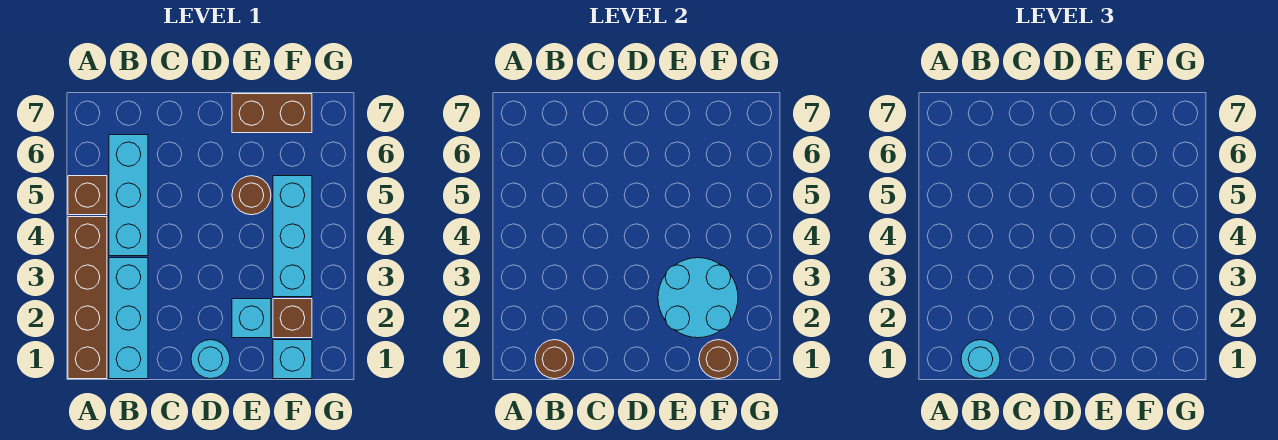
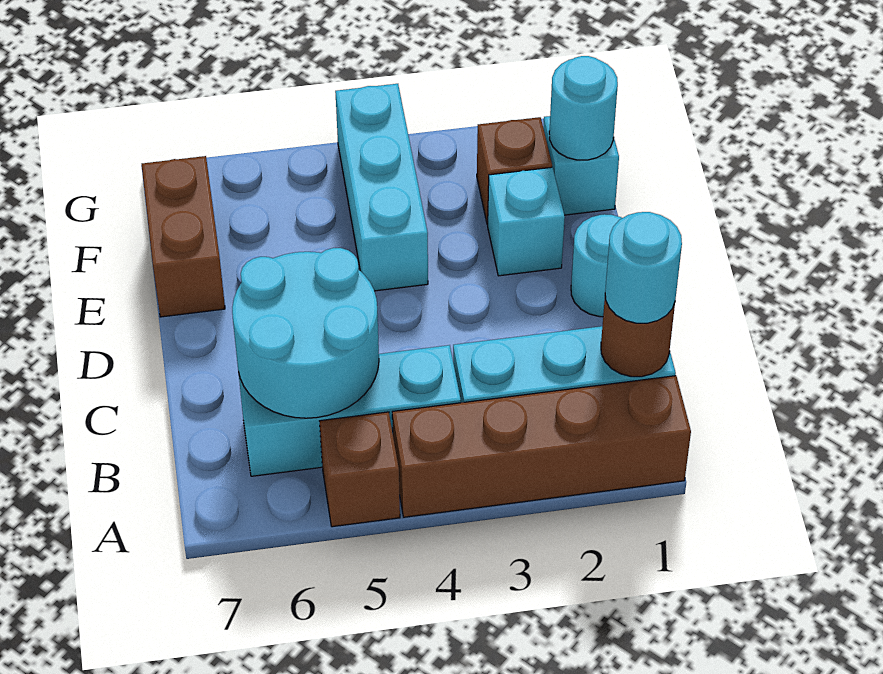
cyan 2x2 round brick [658,258,738,338] -> cyan 2x2 round brick moved to [232,248,379,418]
brown 1x1 round brick [232,176,271,215] -> none
brown 1x1 round brick [699,340,738,379] -> cyan 1x1 round brick [549,56,618,160]
cyan 1x3 brick [273,176,312,297] -> cyan 1x3 brick turned to [335,84,428,291]

